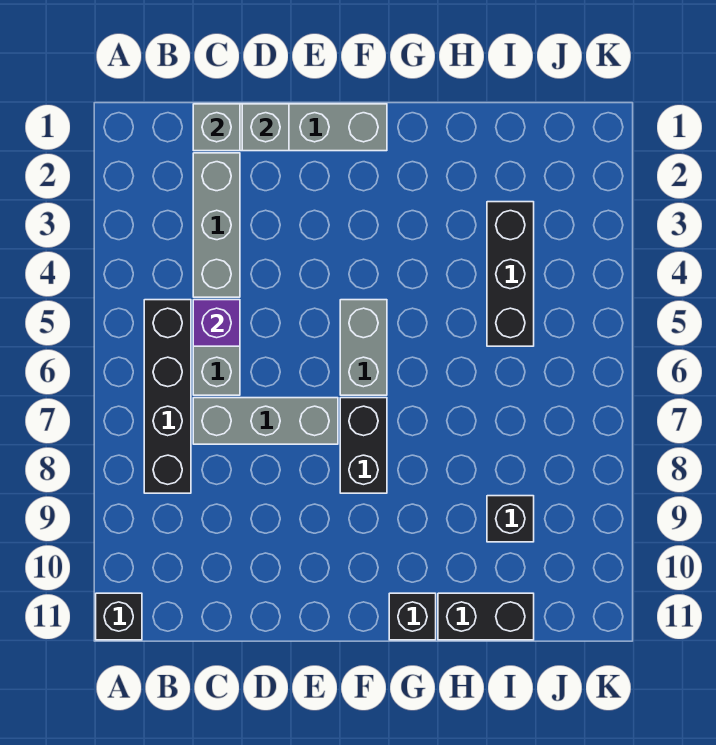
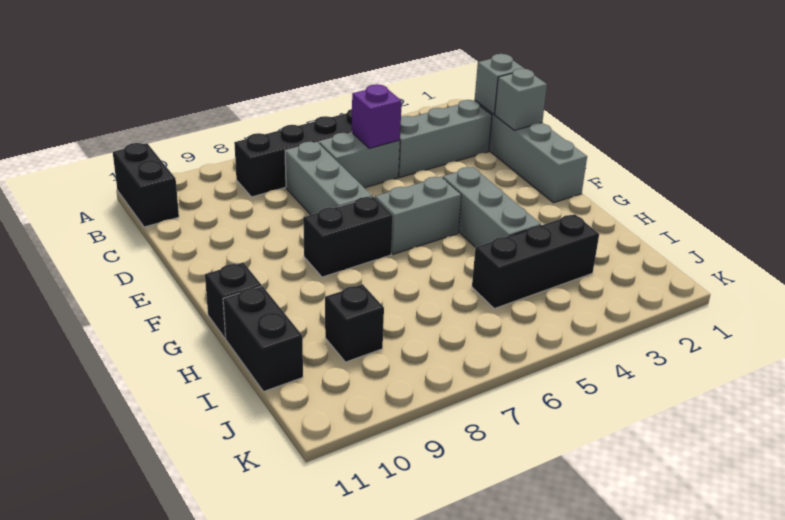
black 1x1 brick [96,593,142,640] -> black 1x2 brick [113,143,179,227]
none -> grey 1x3 brick [443,167,541,247]

